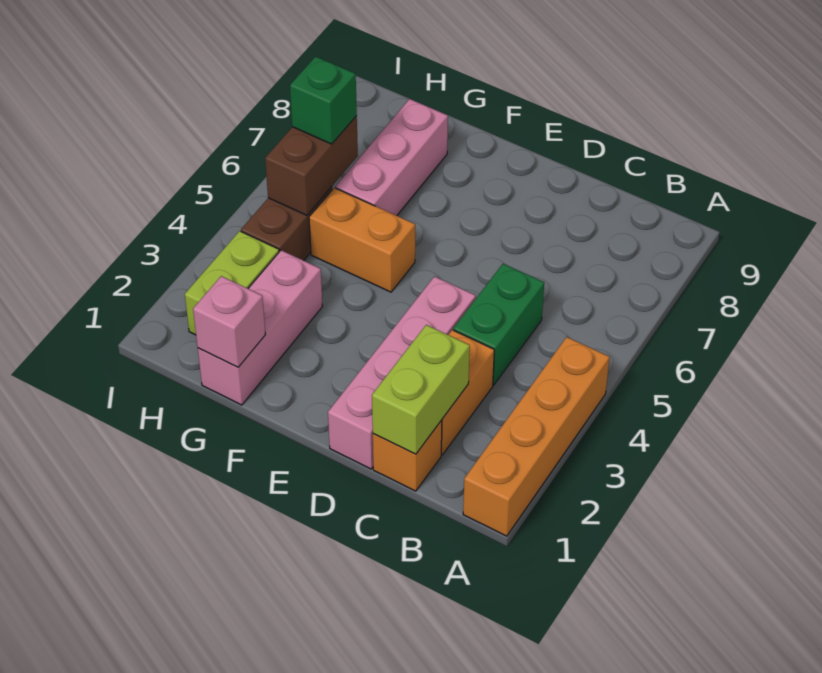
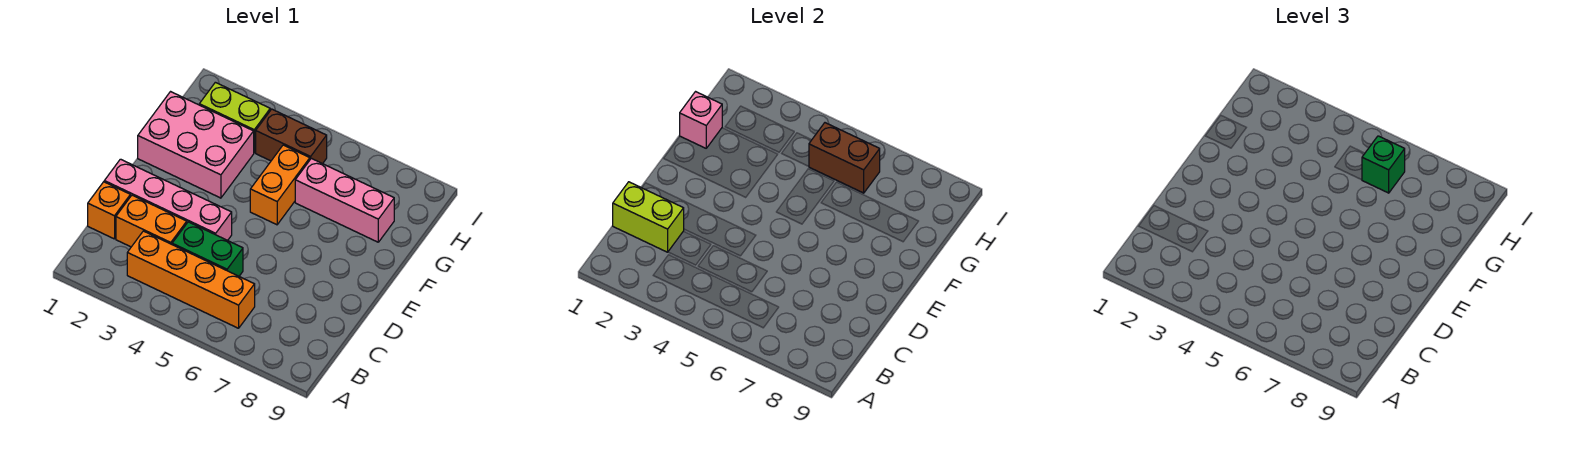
orange 1x4 brick [463,337,610,536] -> orange 1x4 brick moved to [127,231,255,328]
pink 1x3 brick [198,250,323,405] -> pink 2x3 brick [138,92,254,198]

